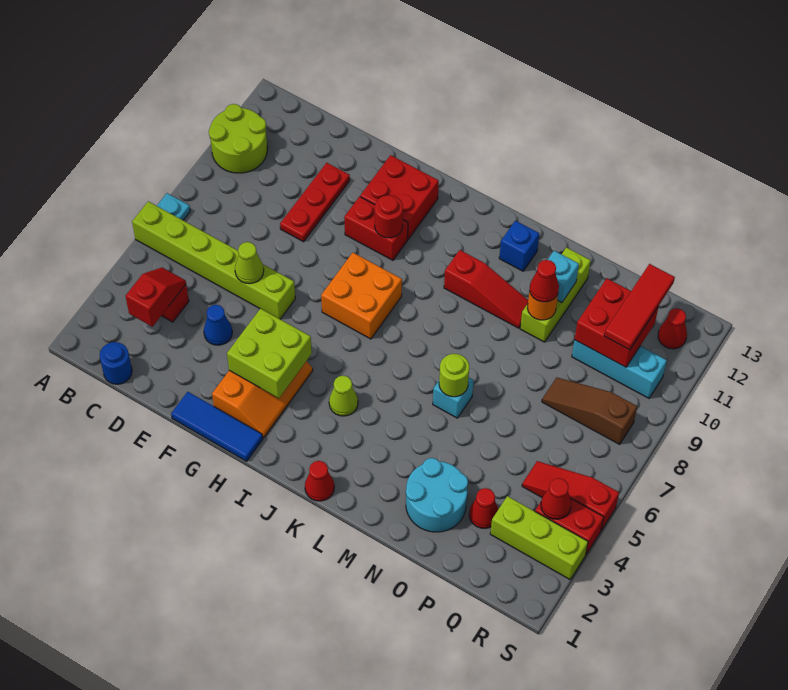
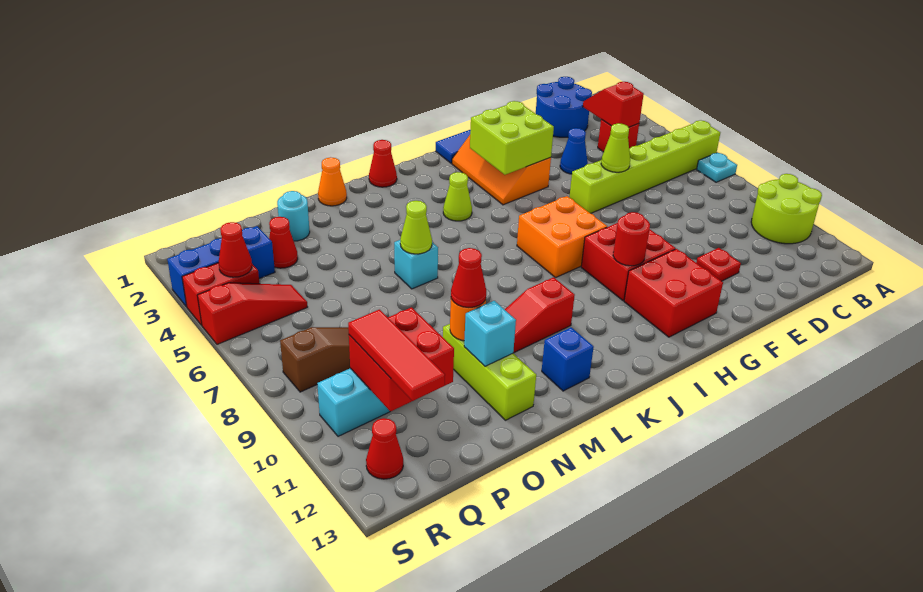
blue 1x1 round brick [100,342,132,384] -> blue 2x2 round brick [536,77,592,137]
red 1x2 slope [126,268,186,327] -> red 1x2 slope turned to [583,82,644,127]
red 1x3 plate [280,163,350,242] -> red 1x1 plate [696,248,741,281]
red 1x2 brick [344,197,408,260] -> red 2x2 brick [581,223,676,301]
none -> orange 1x1 cone [318,157,347,206]
lime 1x1 round brick [439,354,469,397] -> lime 1x1 cone [400,201,432,254]
cyan 2x2 round brick [406,458,468,532] -> cyan 1x1 round brick [277,191,310,241]
lime 1x3 brick [490,496,588,579] -> blue 1x3 brick [167,226,275,307]

